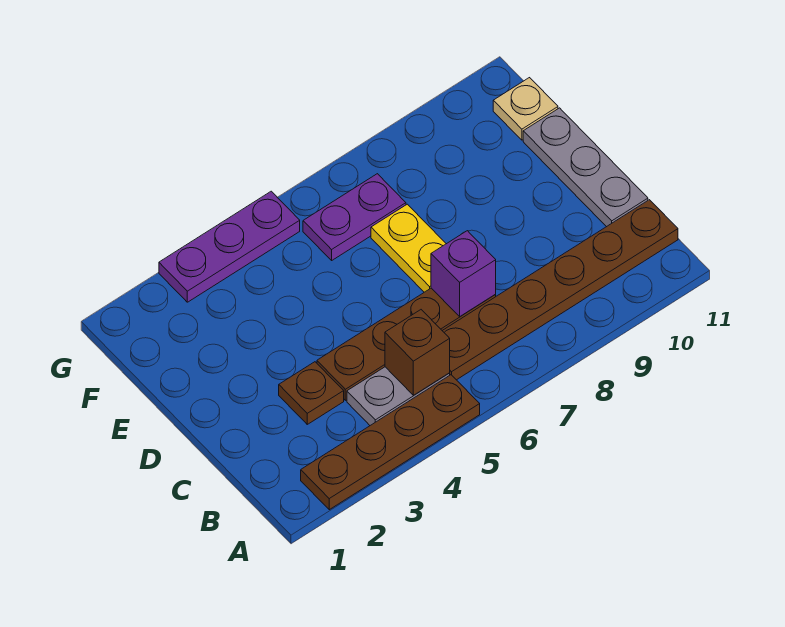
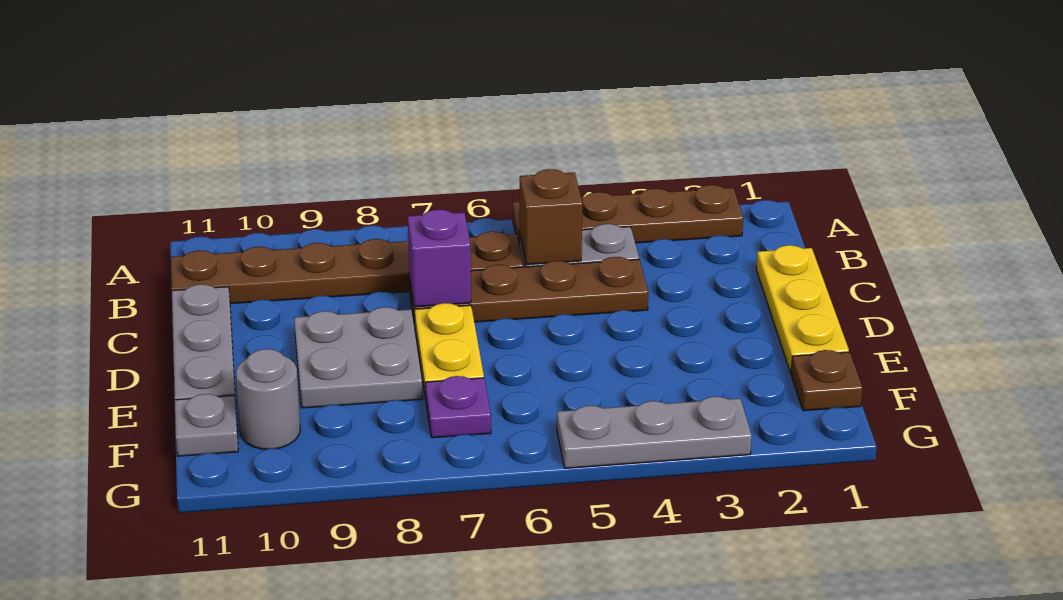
none -> yellow 1x3 plate [756,245,849,373]
brown 1x1 plate [279,362,344,424] -> brown 1x1 plate moved to [791,350,863,411]
none -> grey 2x2 plate [294,307,423,408]
purple 1x2 plate [303,174,406,260] -> purple 1x1 plate [425,376,491,438]
none -> grey 1x1 round brick [236,349,300,449]
tan 1x1 plate [493,78,558,140] -> grey 1x1 plate [175,394,238,456]
purple 1x3 plate [159,191,300,302] -> grey 1x3 plate [557,397,752,468]

